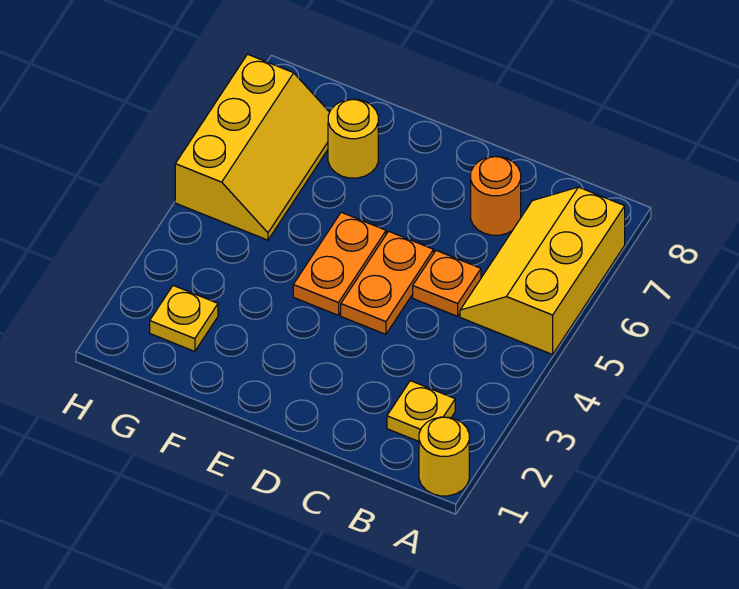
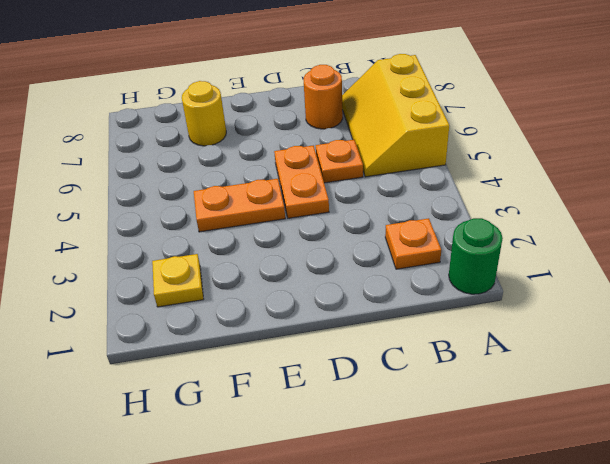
yellow 1x1 round brick [419,417,469,496] -> green 1x1 round brick [449,218,503,294]
yellow 1x1 plate [387,381,455,441] -> orange 1x1 plate [385,218,441,269]
orange 1x2 plate [293,212,386,315] -> orange 1x2 plate turned to [194,179,285,232]
yellow 2x3 slope [175,54,330,240] -> none

